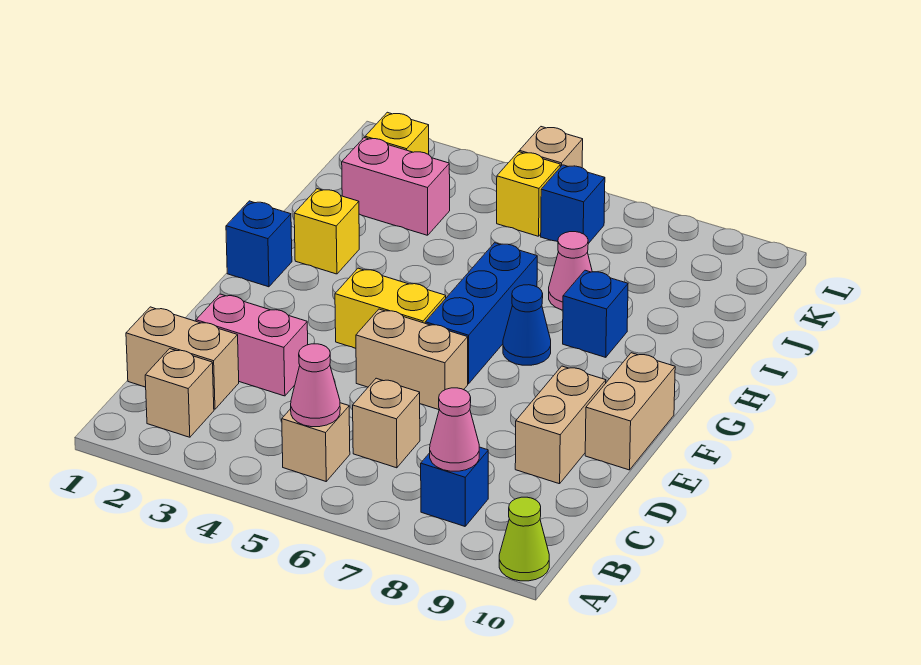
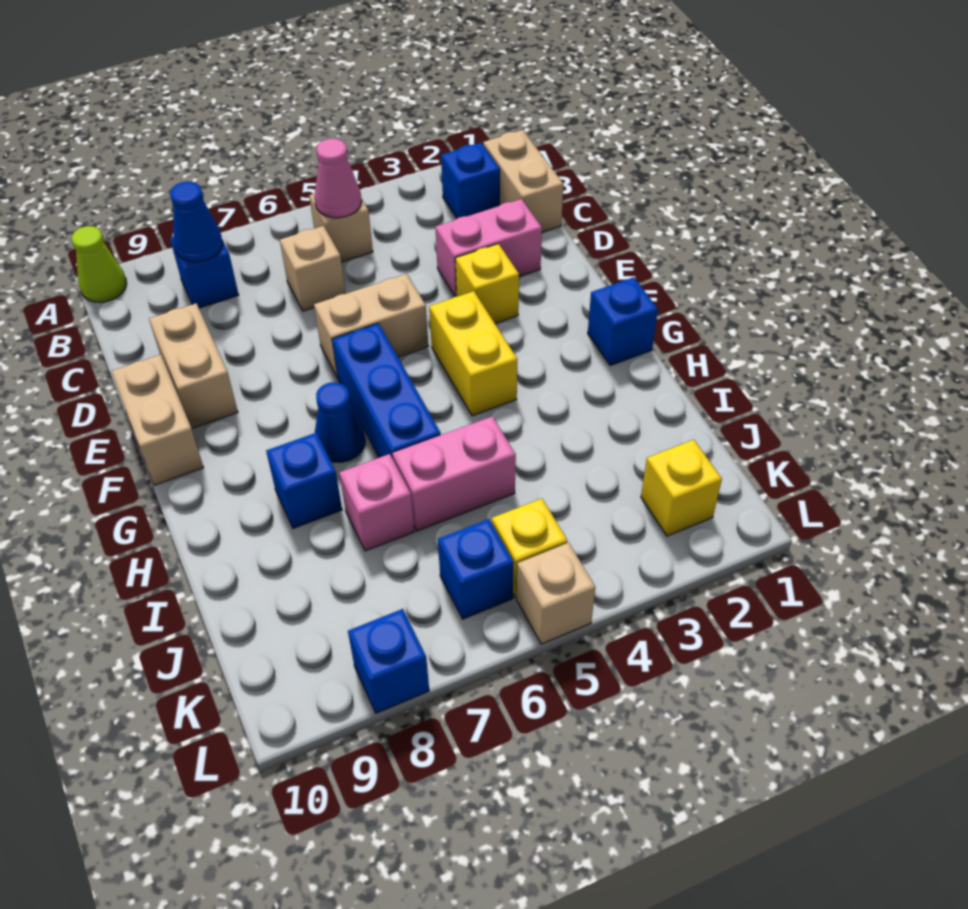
tan 1x1 brick [145,349,214,437] -> blue 1x1 brick [441,143,500,218]
pink 1x1 cone [430,388,479,471] -> blue 1x1 cone [170,181,223,262]
tan 1x2 brick [126,307,239,409] -> tan 1x2 brick turned to [483,130,563,232]
yellow 1x2 brick [335,268,446,348] -> yellow 1x2 brick turned to [429,291,517,416]
yellow 1x1 brick [294,189,359,274] -> yellow 1x1 brick moved to [455,244,519,324]
pink 1x1 cone [549,232,592,310] -> pink 1x1 brick [339,454,414,551]
pink 1x2 brick [342,138,450,235] -> pink 1x2 brick moved to [392,416,516,531]
none -> blue 1x1 brick [348,609,429,713]

